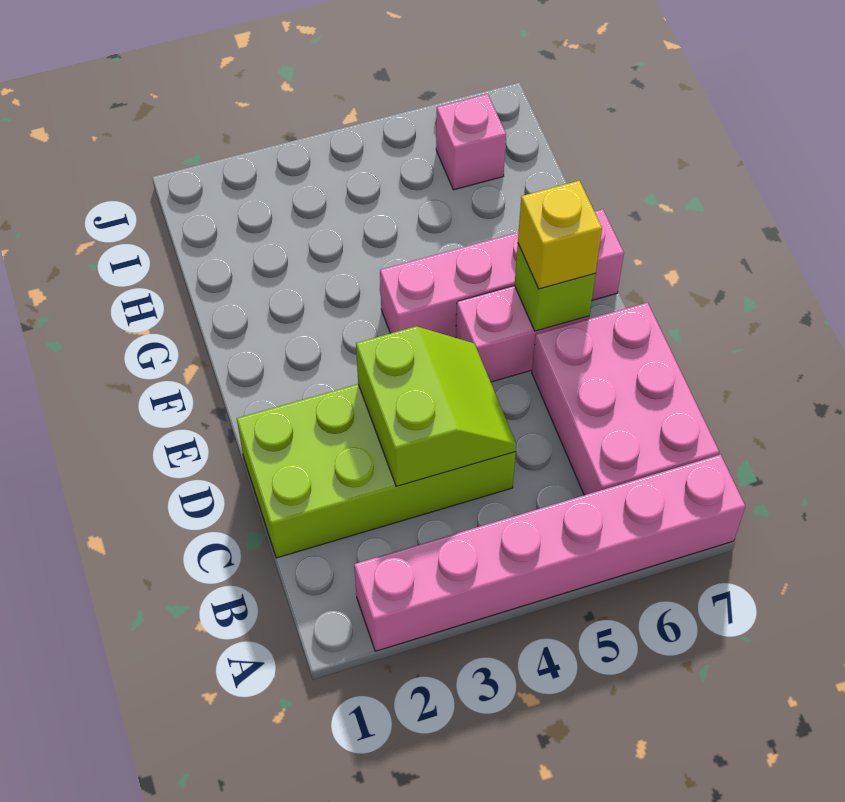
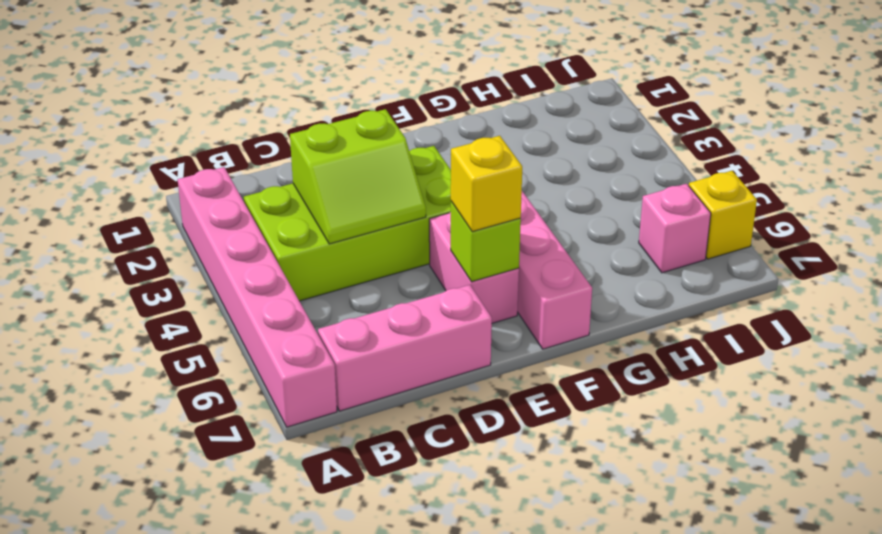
pink 2x3 brick [532,303,719,495] -> pink 1x3 brick [318,285,492,411]
lime 2x4 brick [237,384,516,558] -> lime 2x4 brick turned to [244,146,451,301]
none -> yellow 1x1 brick [689,171,757,259]

